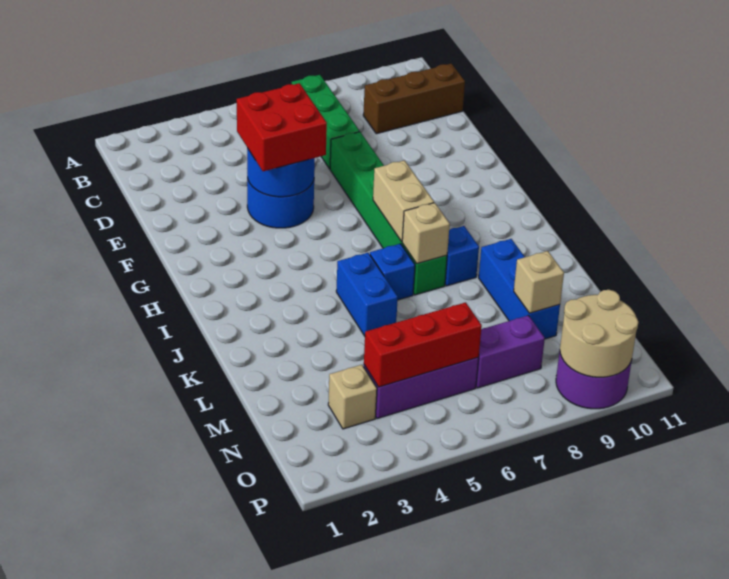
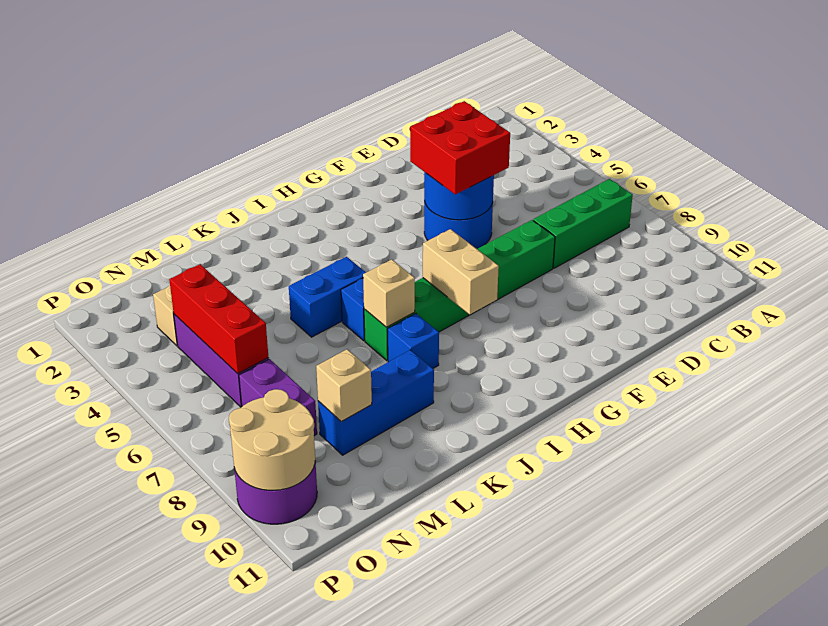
brown 1x3 brick [363,63,465,134] -> none
tan 1x2 brick [373,160,434,242] -> tan 1x2 brick turned to [423,229,499,315]

